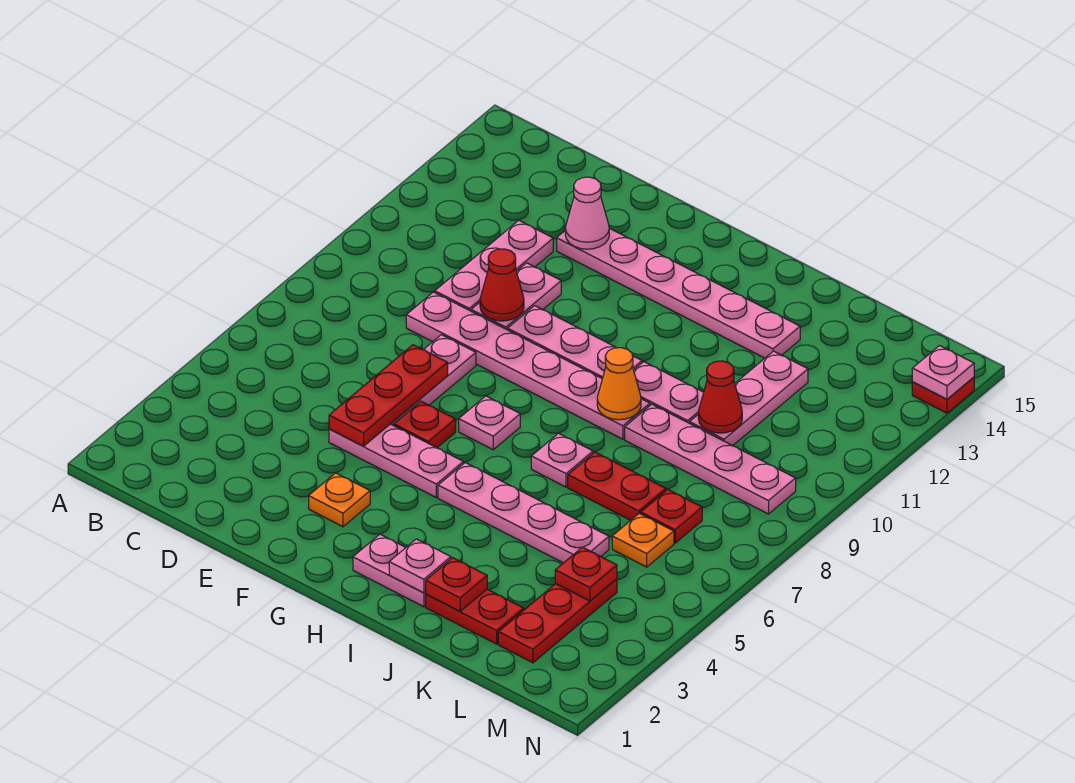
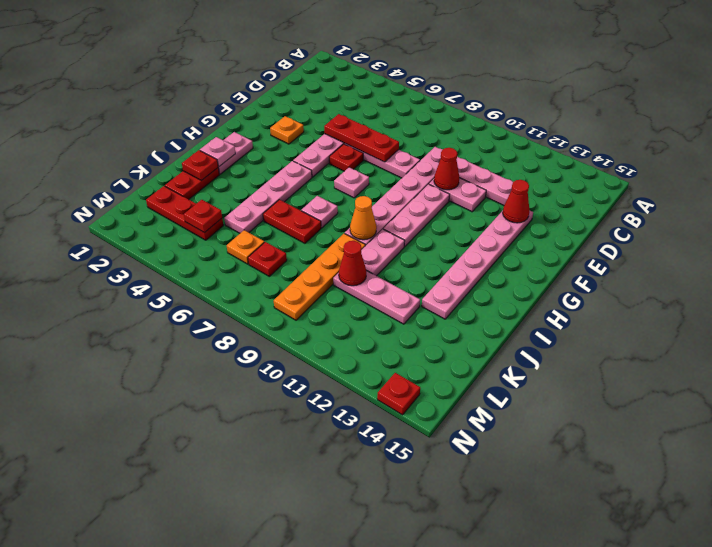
pink 1x1 cone [565,177,609,249] -> red 1x1 cone [503,180,529,223]
red 1x2 plate [568,452,666,520] -> red 1x2 plate turned to [263,200,321,243]
pink 1x4 plate [625,404,796,514] -> orange 1x4 plate [274,233,365,320]
pink 1x1 plate [912,346,974,399] -> none

